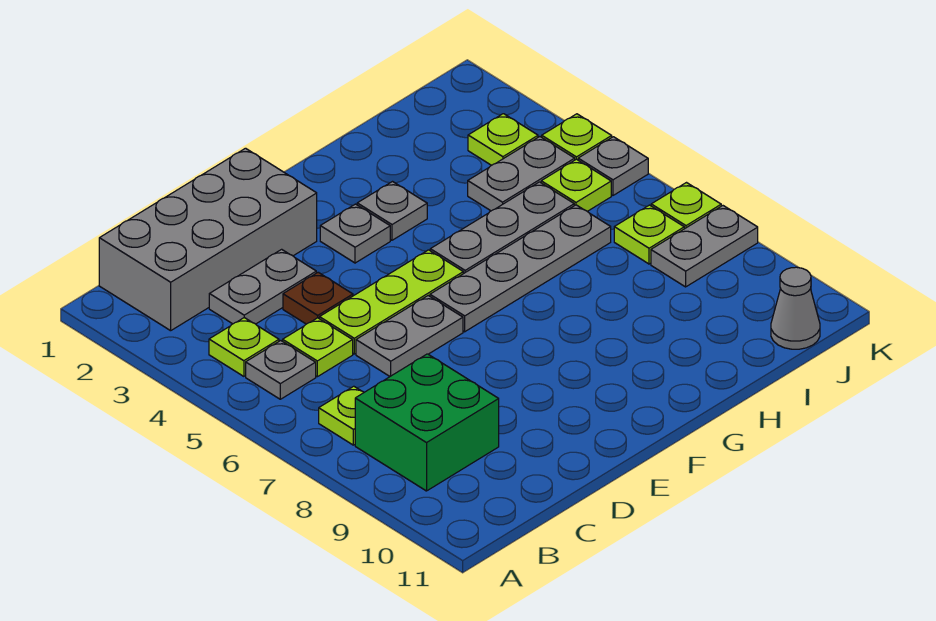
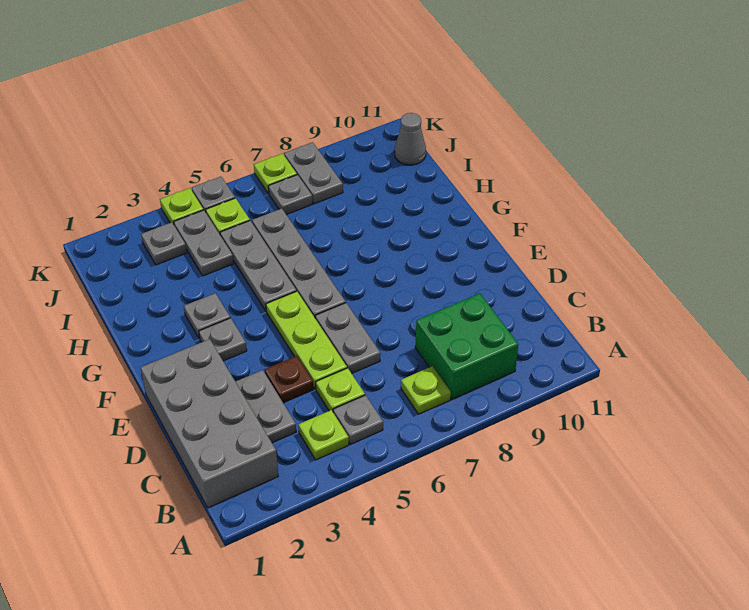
lime 1x1 plate [468,114,538,165] -> grey 1x1 plate [141,222,187,265]
lime 1x1 plate [614,205,684,264] -> grey 1x1 plate [268,175,313,215]

